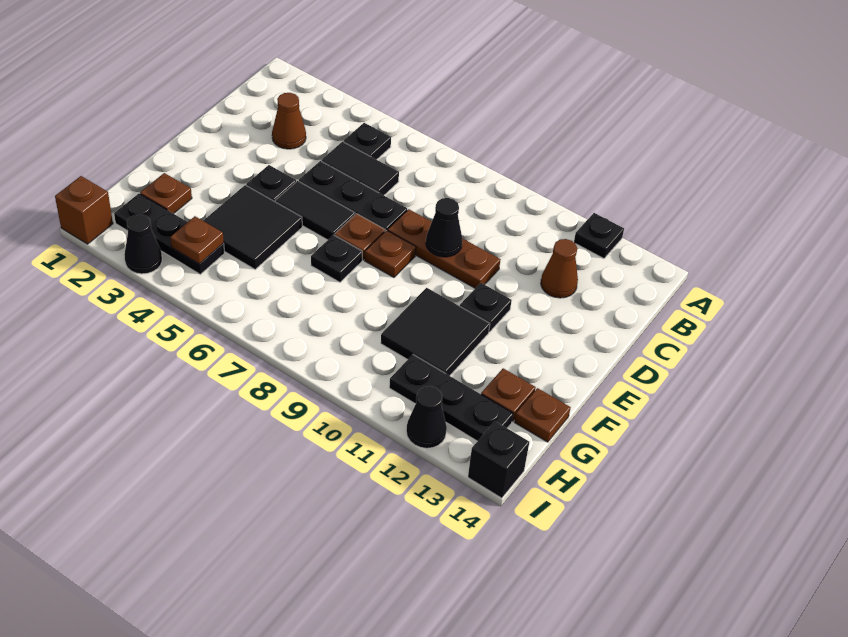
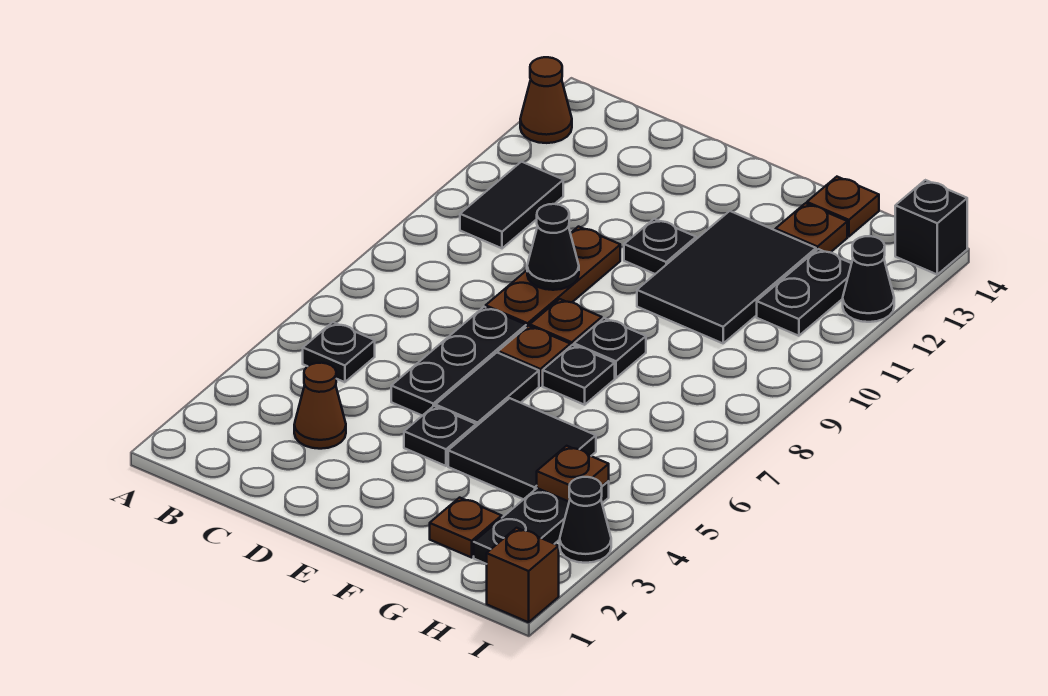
black 1x1 plate [574,213,624,259] -> black 1x1 plate moved to [574,318,646,378]
black 1x2 tile [321,142,399,195] -> black 1x2 tile moved to [460,162,563,248]
brown 1x1 cone [541,239,578,298] -> brown 1x1 cone moved to [520,57,572,143]
black 2x2 tile [381,288,490,376] -> black 2x3 tile [637,211,816,343]
black 1x3 plate [389,355,513,441] -> black 1x2 plate [757,249,852,336]

